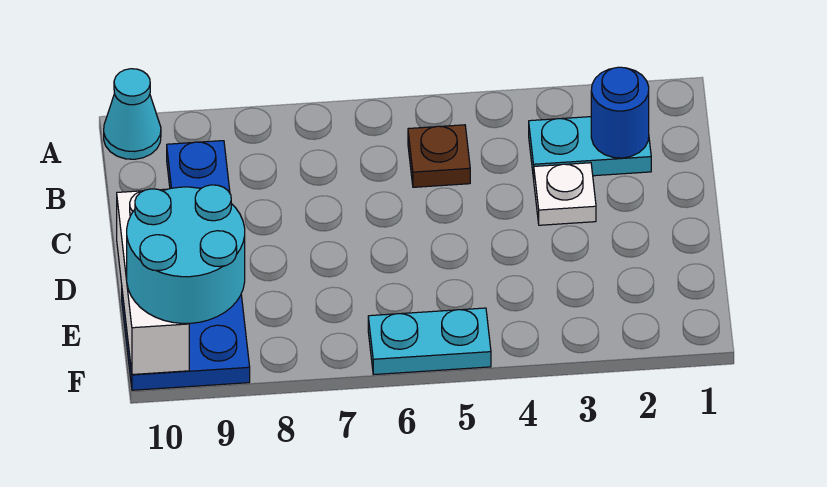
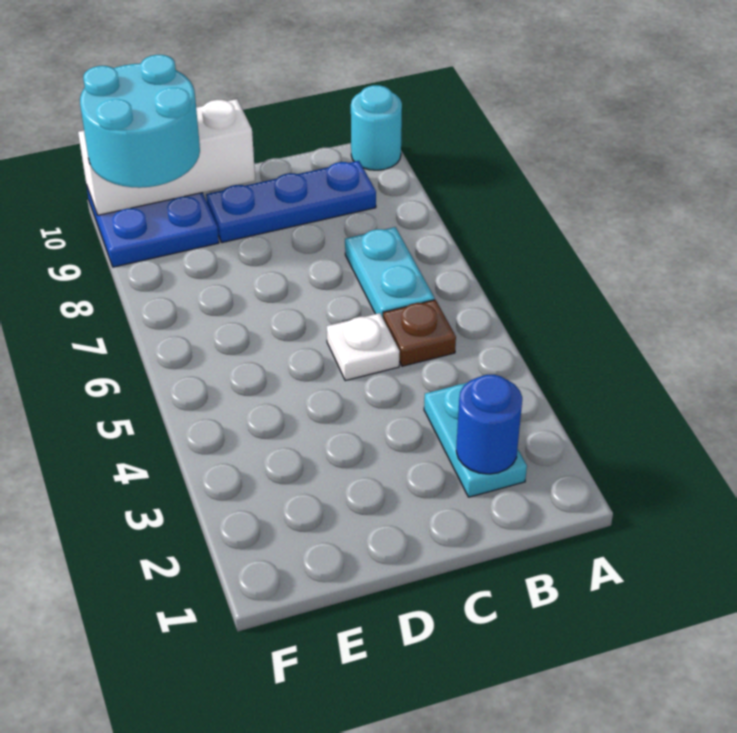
cyan 1x1 cone [104,69,161,159] -> cyan 1x1 round brick [351,85,402,170]
white 1x1 plate [534,163,596,225] -> white 1x1 plate moved to [327,313,400,381]
cyan 1x2 plate [368,308,491,375] -> cyan 1x2 plate moved to [345,227,435,317]

